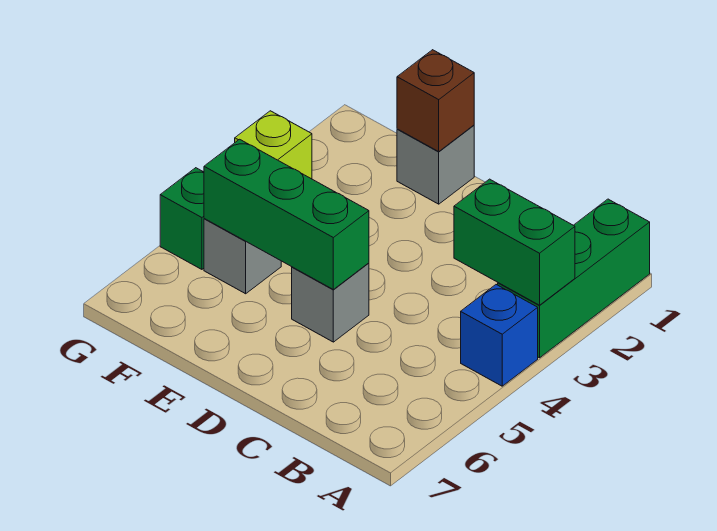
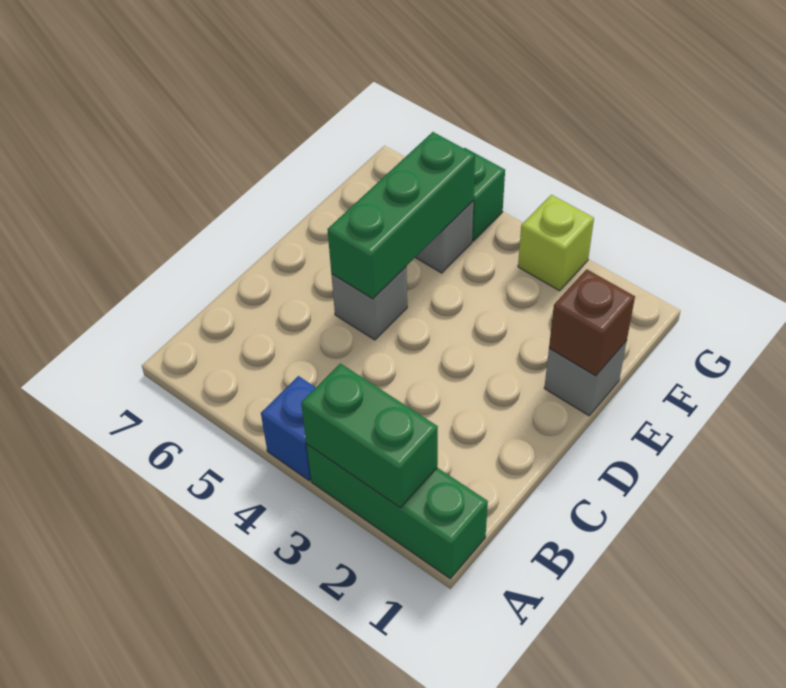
green 1x2 brick [454,179,575,305] -> green 1x2 brick turned to [301,363,438,508]

